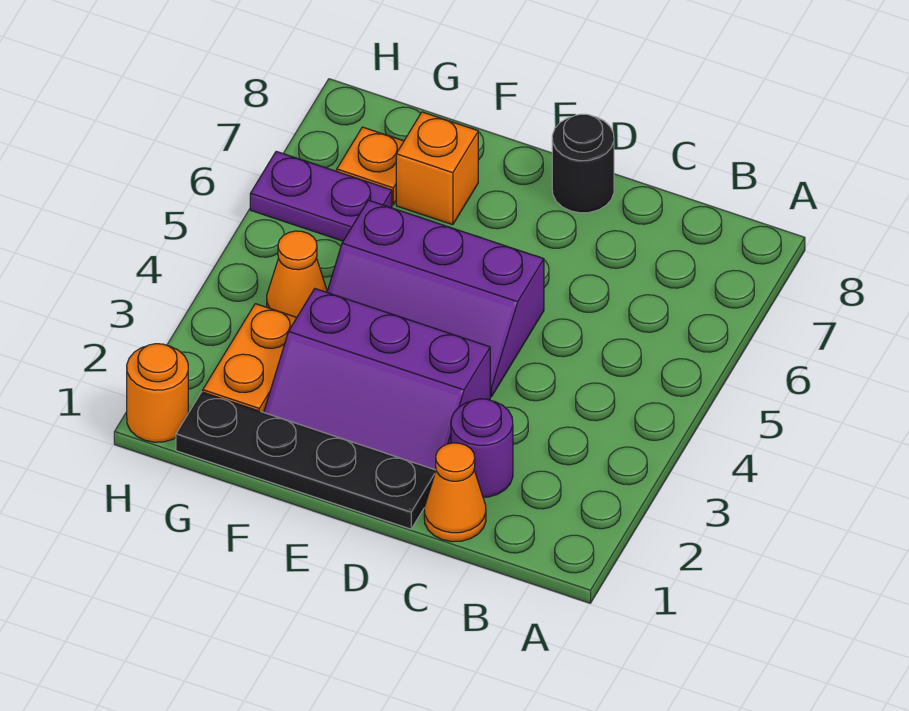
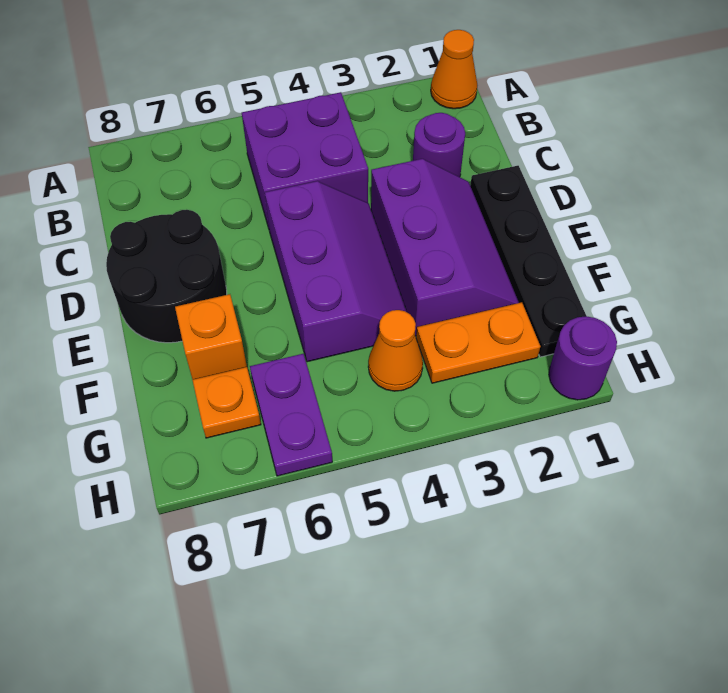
none -> purple 2x2 brick [242,92,368,228]
orange 1x1 cone [424,443,486,542] -> orange 1x1 cone moved to [431,30,477,109]
black 1x1 round brick [552,114,614,213] -> black 2x2 round brick [106,210,227,343]
orange 1x1 round brick [127,344,188,442] -> purple 1x1 round brick [549,316,617,400]

